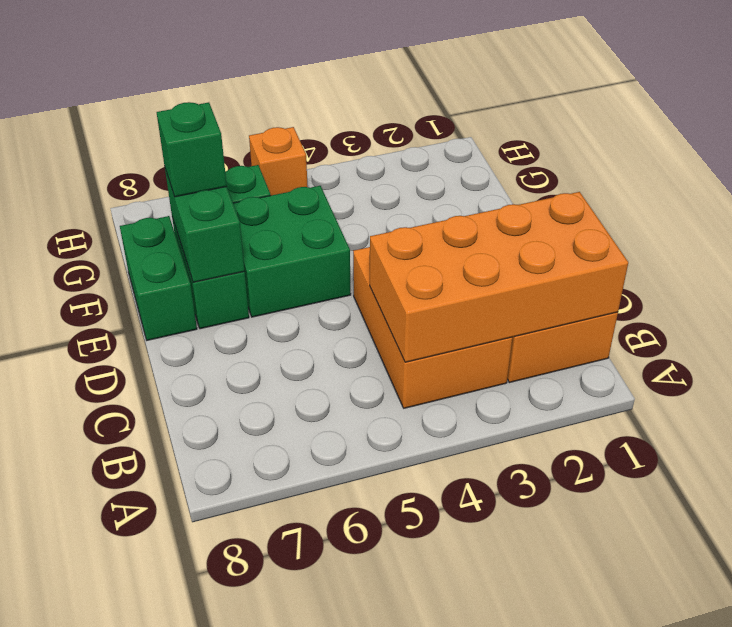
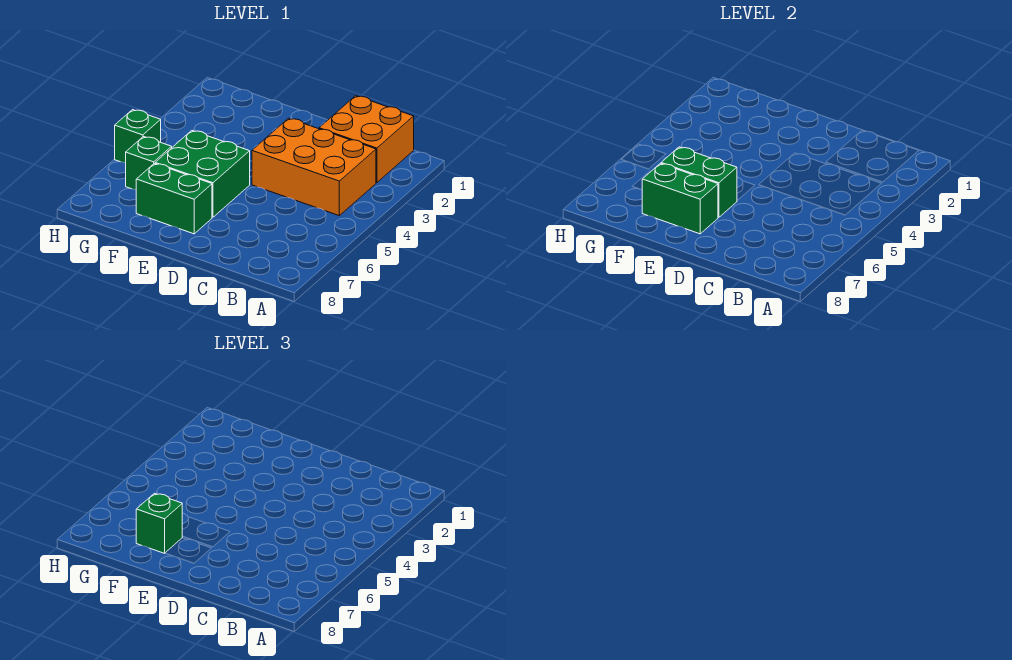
orange 2x4 brick [370,192,628,362] -> none
green 1x2 brick [120,216,197,340] -> green 1x2 brick moved to [661,147,737,217]
orange 1x1 brick [249,127,308,195] -> green 1x1 brick [115,110,161,163]

